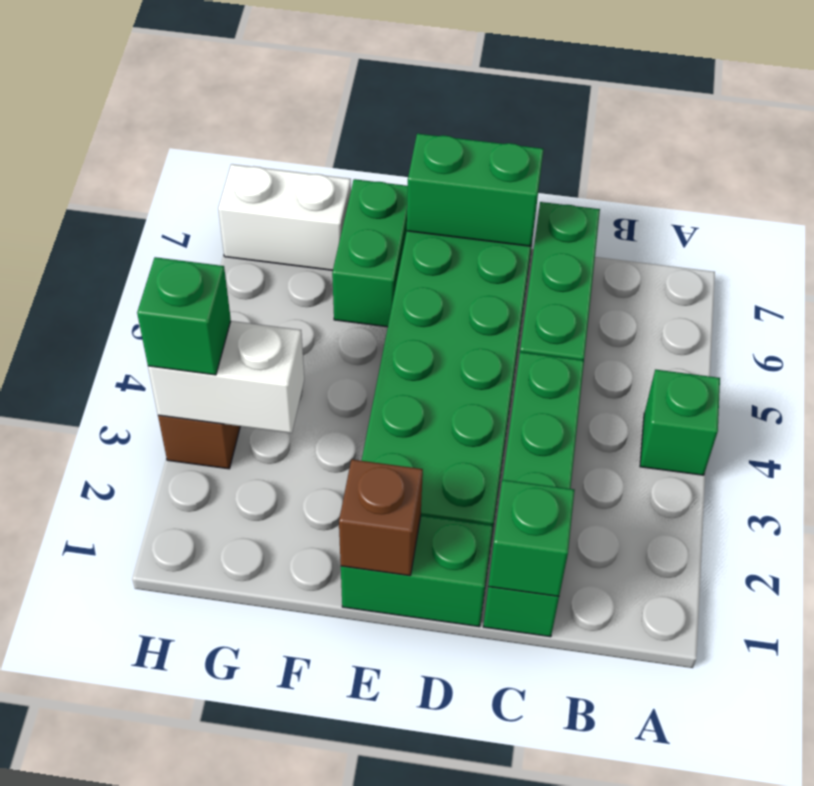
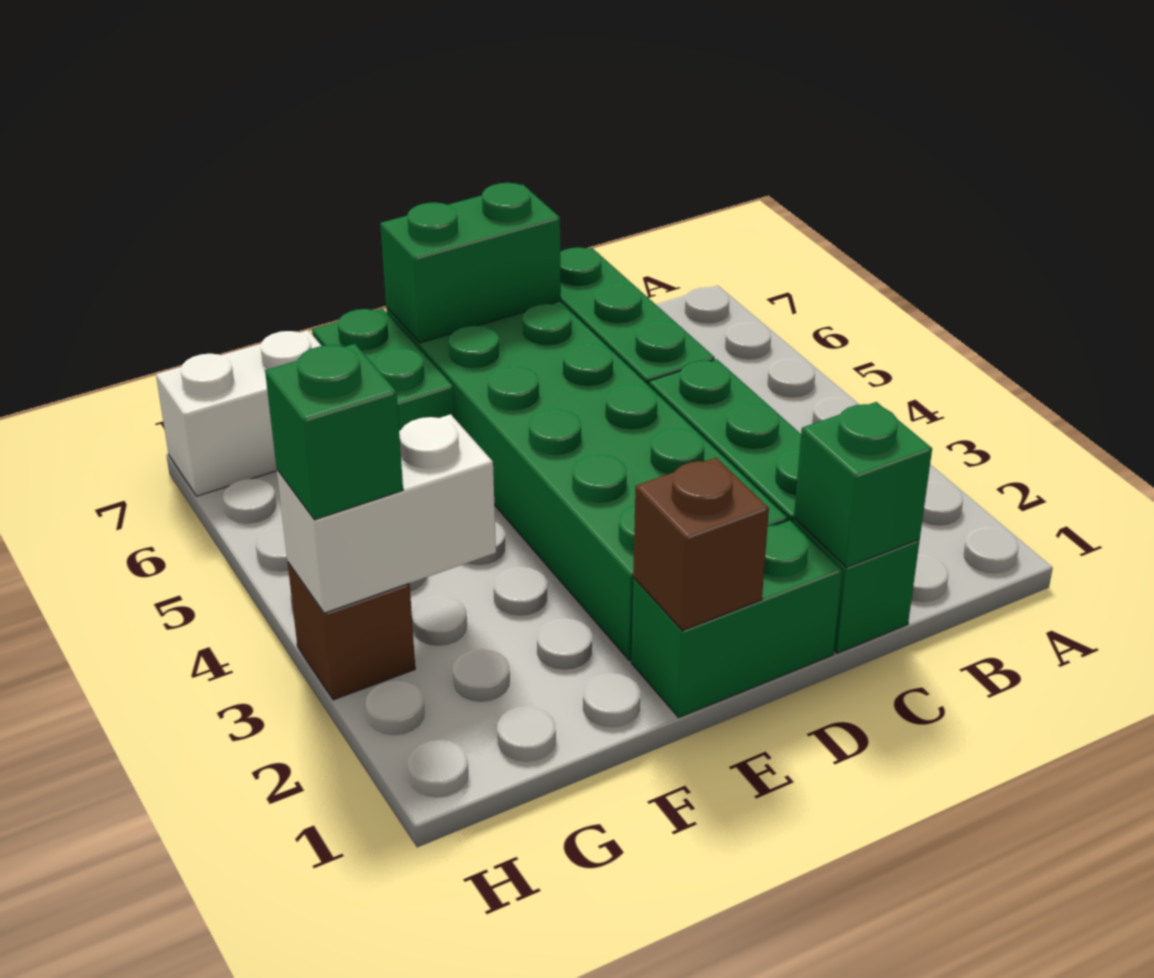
green 1x1 brick [640,370,720,475] -> none

